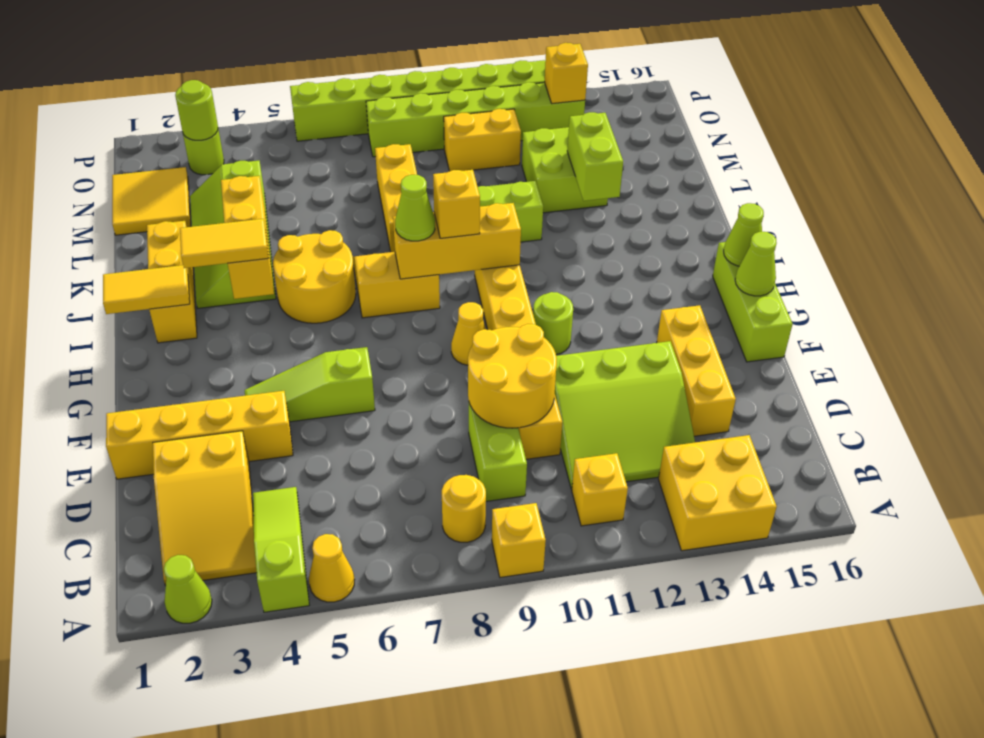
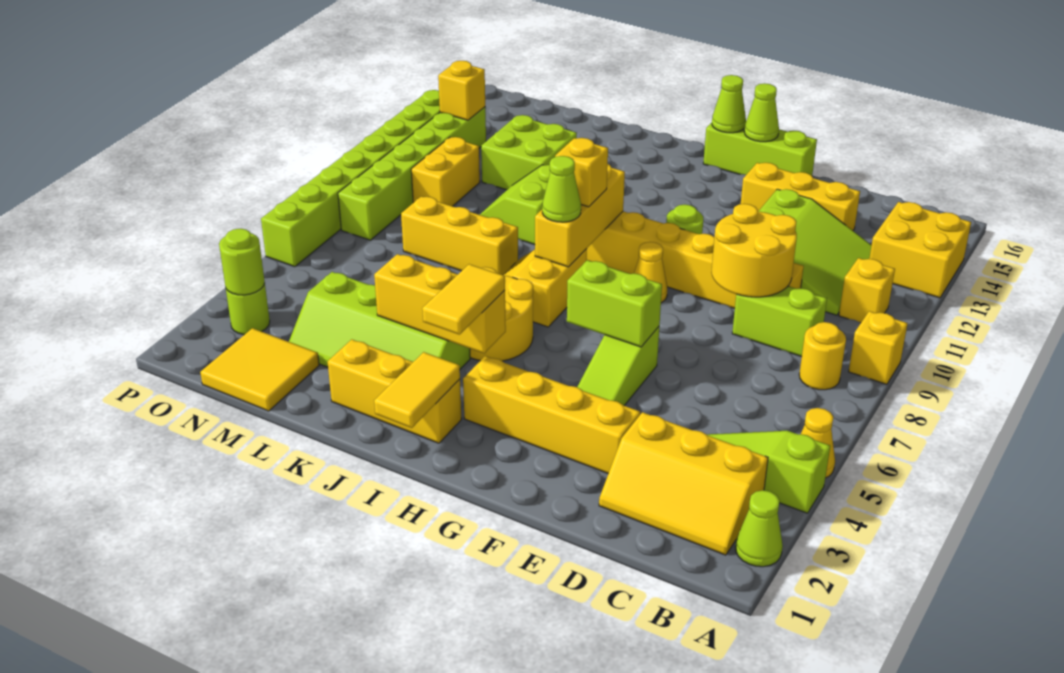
yellow 2x3 slope [153,431,256,586] -> yellow 2x3 slope turned to [599,412,768,555]
yellow 1x4 brick [106,391,293,479] -> yellow 1x4 brick turned to [463,356,640,473]
lime 1x2 brick [567,112,623,201] -> lime 1x2 brick moved to [567,260,662,347]

